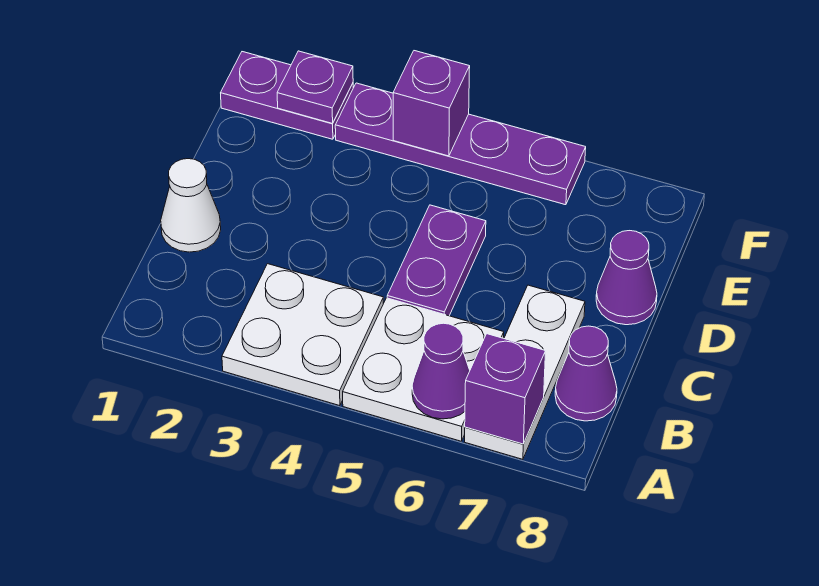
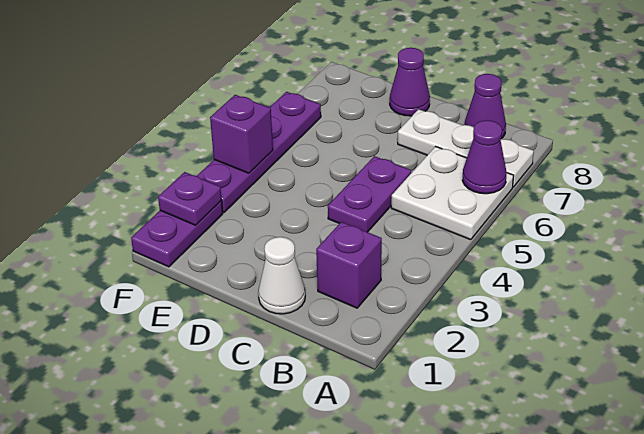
white 2x2 plate [222,264,383,406] -> none
purple 1x1 brick [465,334,546,444] -> purple 1x1 brick moved to [316,222,382,308]
purple 1x2 plate [387,205,486,316] -> purple 1x2 plate turned to [328,156,411,232]

